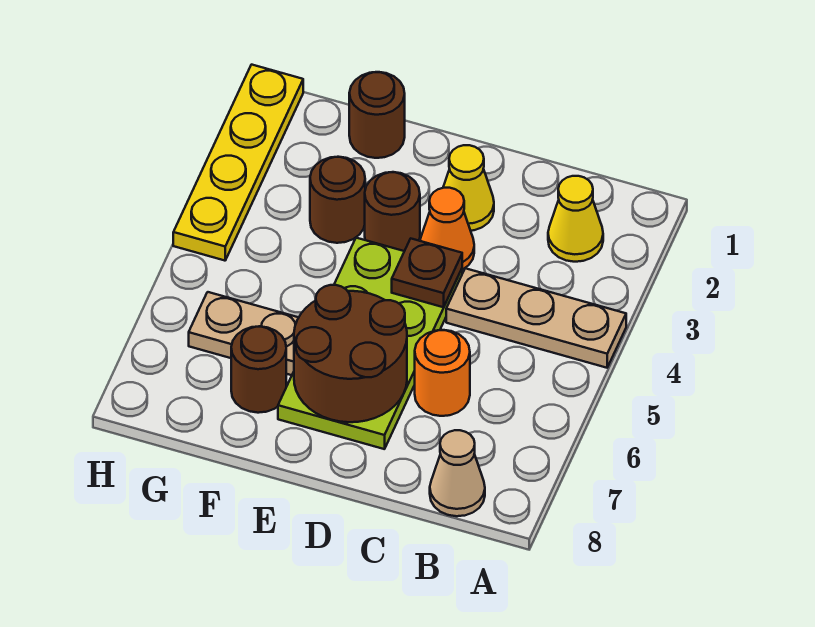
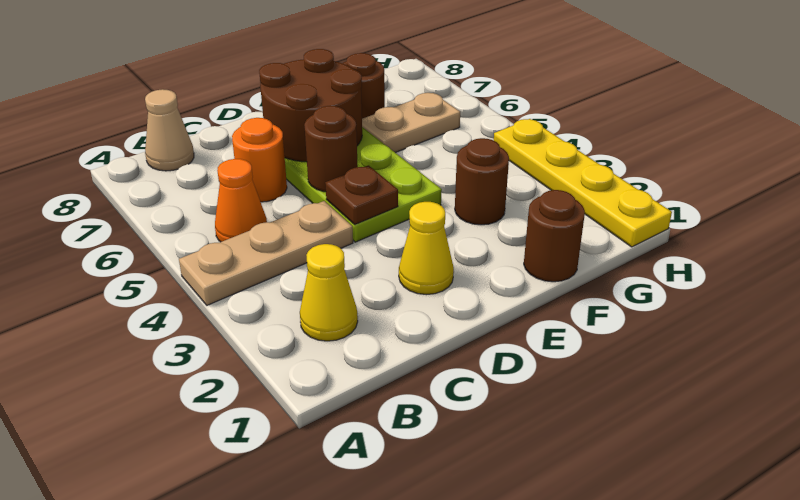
orange 1x1 cone [420,188,474,270] -> orange 1x1 cone moved to [215,159,267,242]
brown 1x1 round brick [365,172,420,251] -> brown 1x1 round brick moved to [304,106,358,192]

